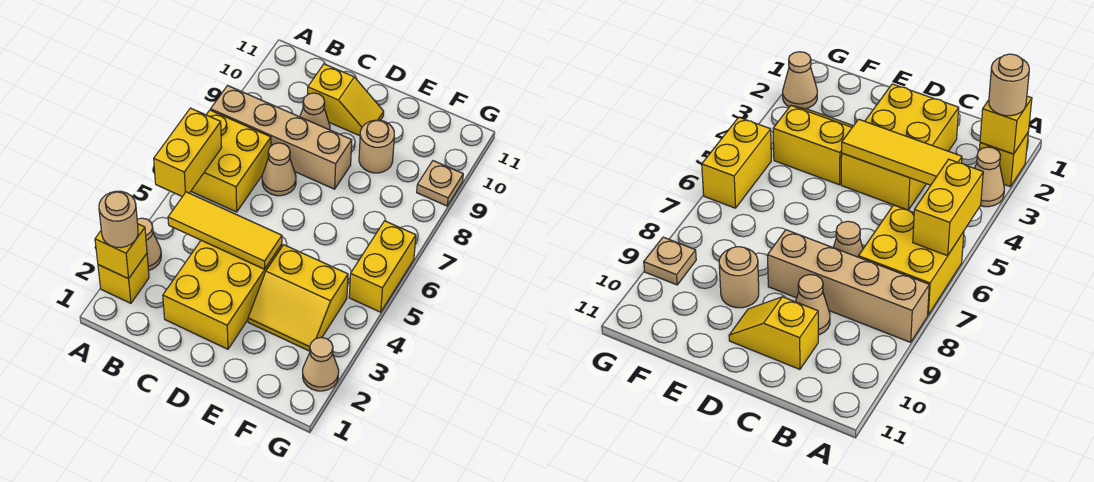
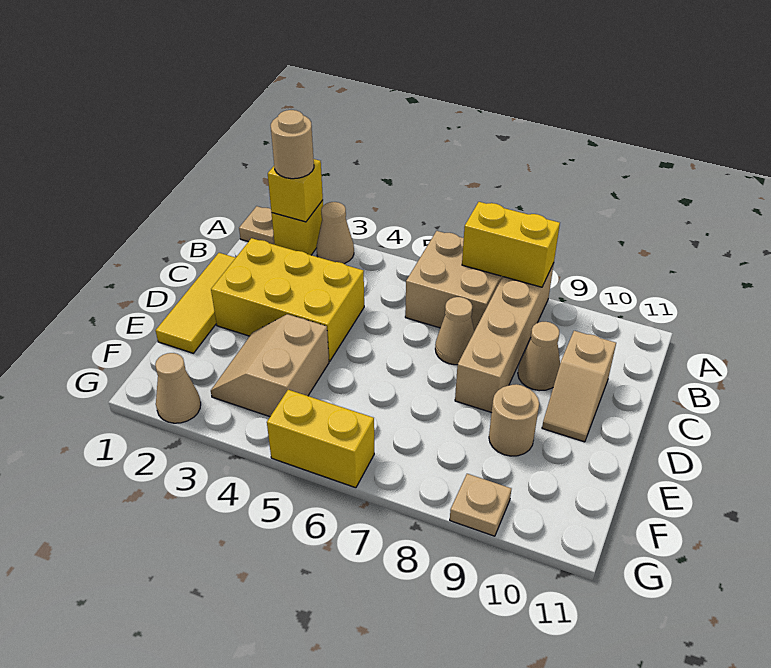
none -> tan 1x1 plate [239,206,275,245]
yellow 1x2 brick [154,108,222,197] -> yellow 1x2 brick moved to [462,202,560,287]
yellow 2x2 brick [191,110,271,212] -> tan 2x2 brick [405,231,502,331]
yellow 1x3 tile [168,192,282,269] -> yellow 1x3 tile moved to [156,253,235,353]
yellow 1x2 slope [308,64,384,136] -> tan 1x2 slope [542,331,616,442]
yellow 2x2 slope [248,245,348,351] -> tan 2x2 slope [211,314,329,417]

